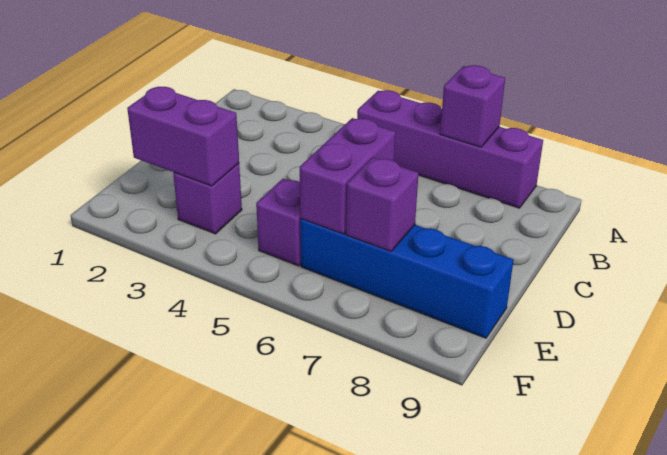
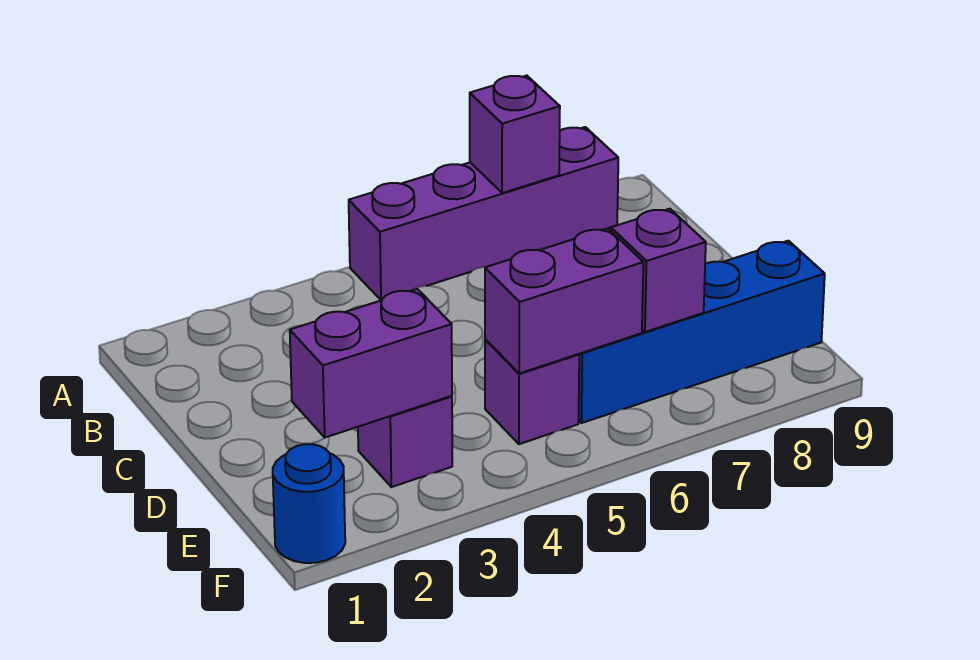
purple 1x2 brick [300,118,395,234] -> purple 1x2 brick turned to [485,228,643,373]
none -> blue 1x1 round brick [273,444,345,563]

